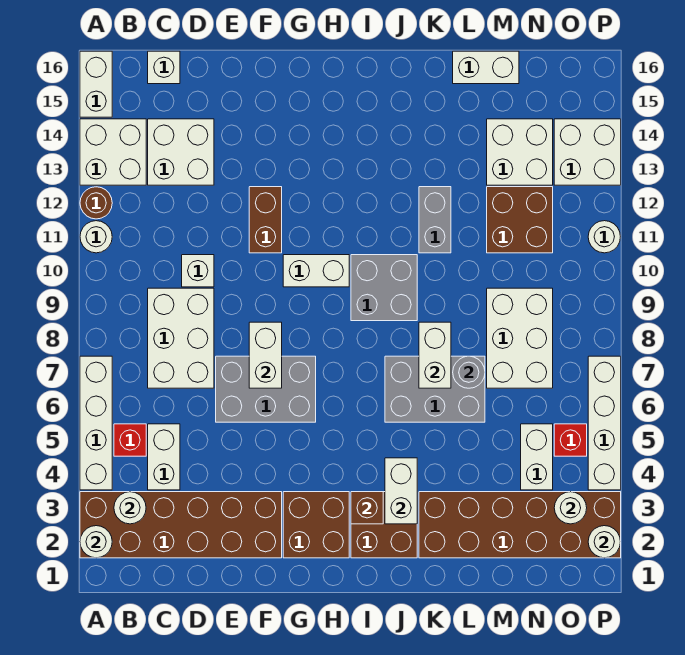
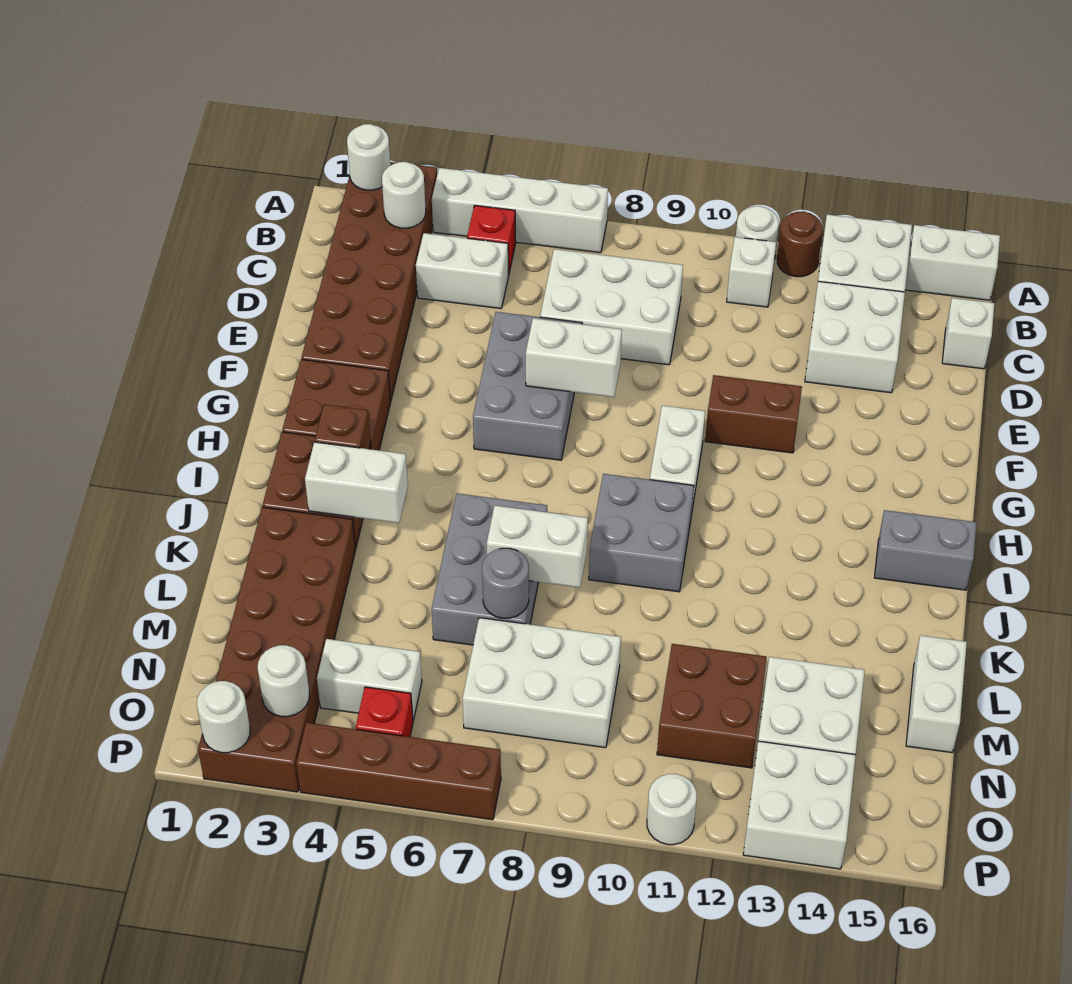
white 1x1 brick [182,255,214,287] -> white 1x1 brick moved to [727,237,776,307]
grey 1x2 brick [419,187,451,253] -> grey 1x2 brick moved to [874,510,977,590]
white 1x4 brick [588,356,621,490] -> brown 1x4 brick [296,722,501,820]

